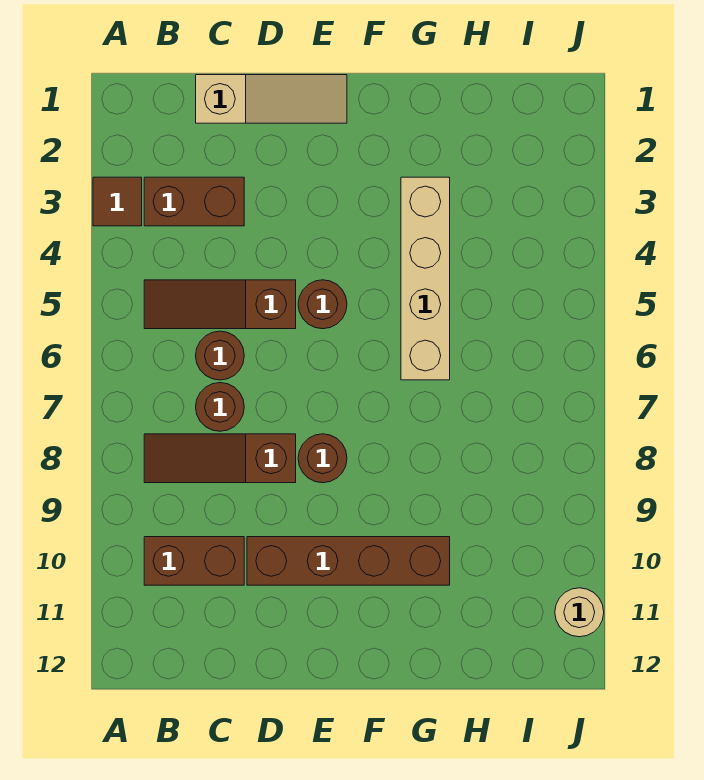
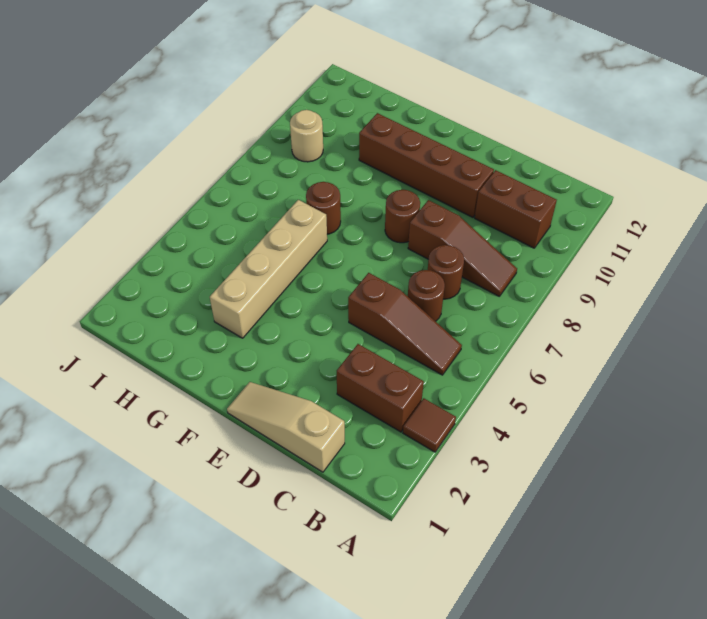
brown 1x1 round brick [298,280,347,329] -> brown 1x1 round brick moved to [306,182,341,234]
tan 1x1 round brick [555,588,604,637] -> tan 1x1 round brick moved to [290,110,323,162]

